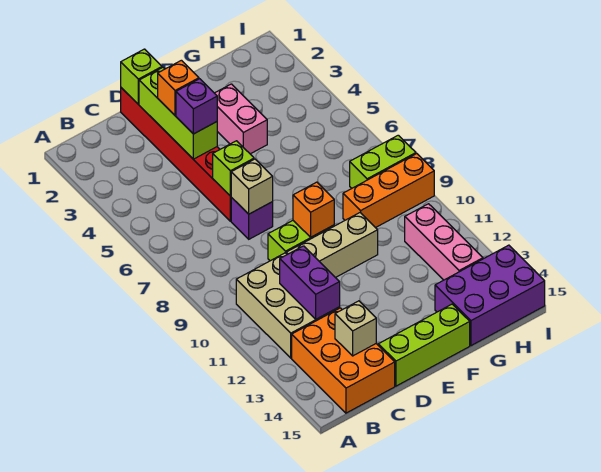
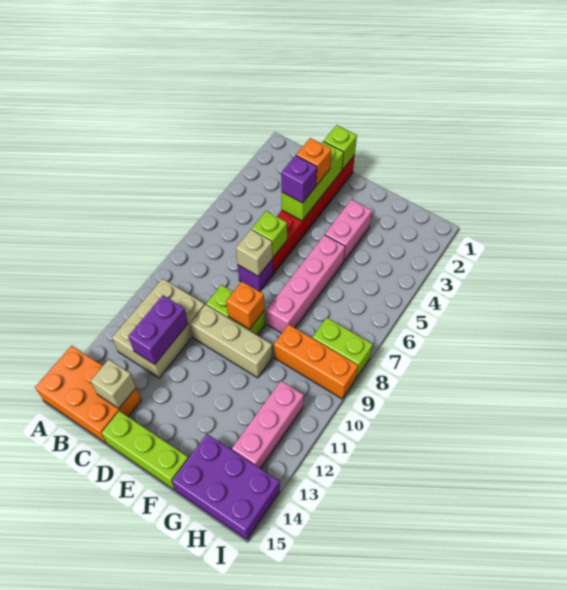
orange 2x3 brick [292,308,395,413] -> orange 2x3 brick turned to [35,346,141,443]
none -> pink 1x4 brick [266,235,345,333]

